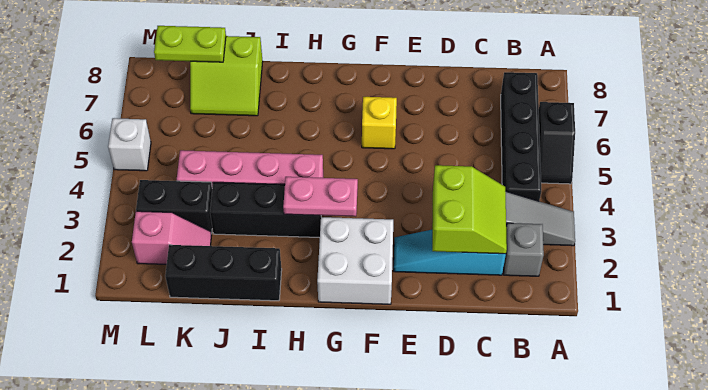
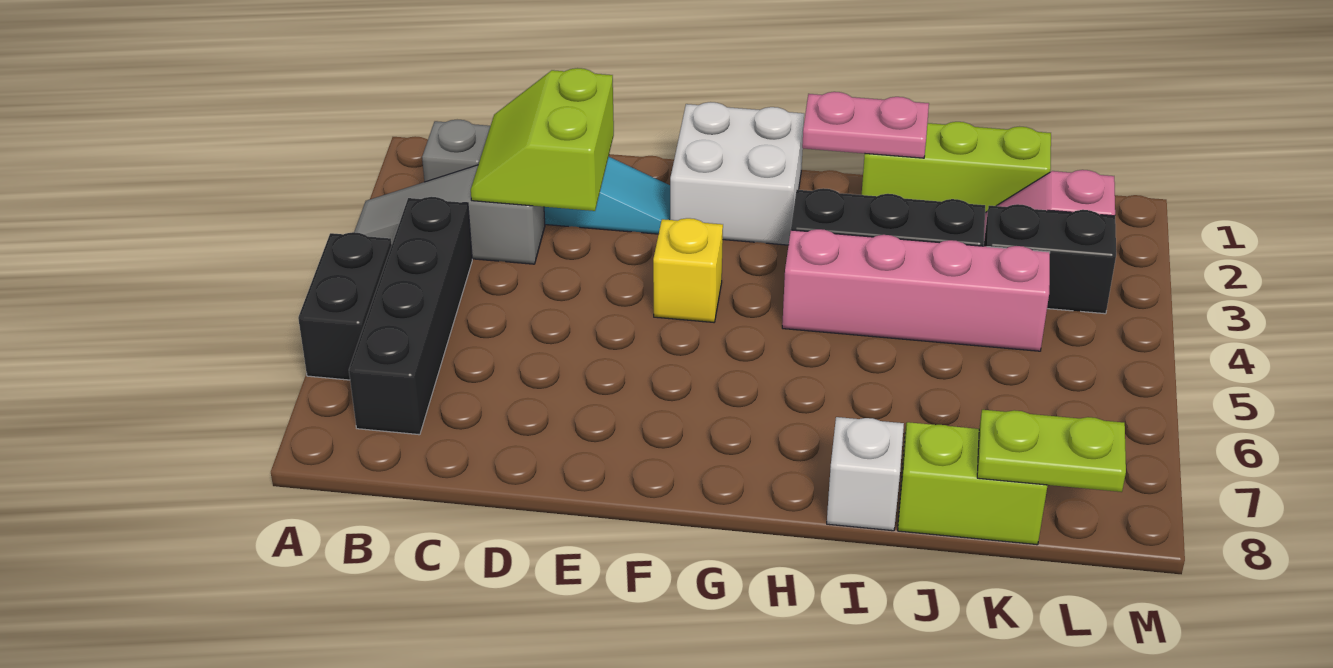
black 1x2 slope [539,102,575,184] -> black 1x2 brick [298,232,392,380]
yellow 1x1 brick [362,97,397,149] -> yellow 1x1 brick moved to [653,218,723,322]
pink 1x2 plate [283,177,358,216] -> pink 1x2 plate moved to [802,92,929,158]
black 1x3 brick [165,245,282,301] -> lime 1x3 brick [862,122,1051,213]
white 1x1 brick [108,118,151,171] -> white 1x1 brick moved to [827,417,904,531]

